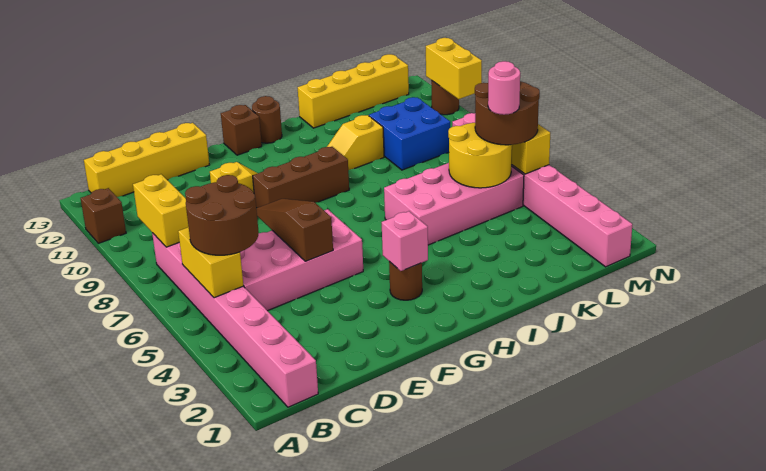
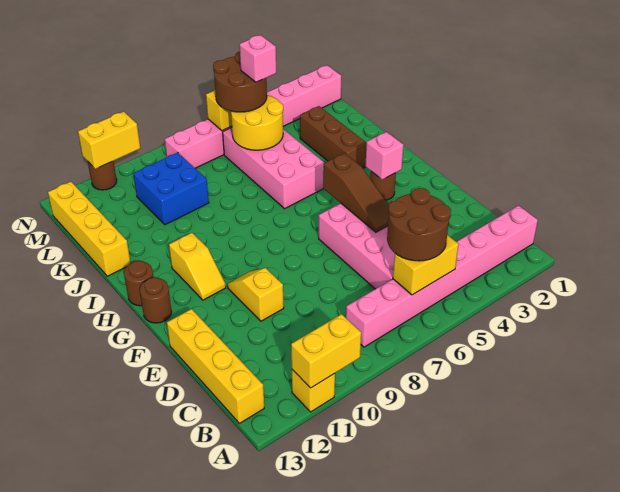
brown 1x1 brick [81,188,126,243] -> yellow 1x1 brick [292,370,335,412]
yellow 1x2 brick [133,174,189,247] -> yellow 1x2 brick moved to [291,314,361,388]
brown 1x3 slope [256,199,333,261] -> brown 1x3 slope turned to [323,153,389,232]
brown 1x3 brick [253,147,349,208] -> brown 1x3 brick moved to [300,106,367,168]
brown 1x1 brick [221,105,262,155] -> brown 1x1 round brick [140,278,172,323]
yellow 1x2 slope [327,115,384,170] -> yellow 1x2 slope moved to [169,233,226,300]
pink 1x1 round brick [488,61,520,115] -> pink 1x1 brick [240,35,276,82]

